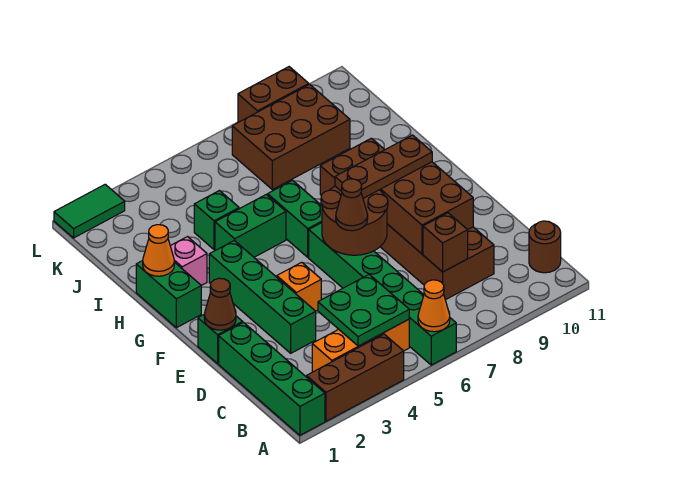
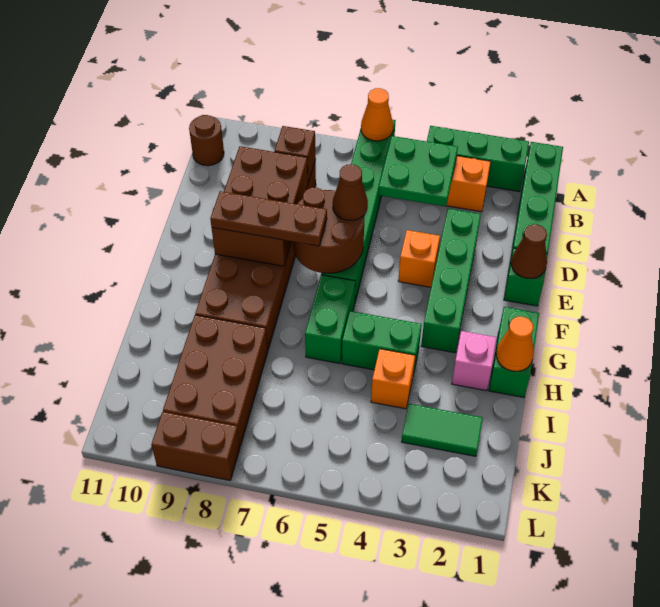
brown 1x3 brick [307,334,404,421] -> green 1x3 brick [427,126,529,192]
green 1x1 brick [194,191,239,250] -> orange 1x1 brick [371,349,415,409]
brown 2x3 brick [232,84,350,190] -> brown 2x3 brick turned to [163,315,268,446]
green 1x2 tile [54,184,125,238] -> green 1x2 tile moved to [402,404,483,456]

